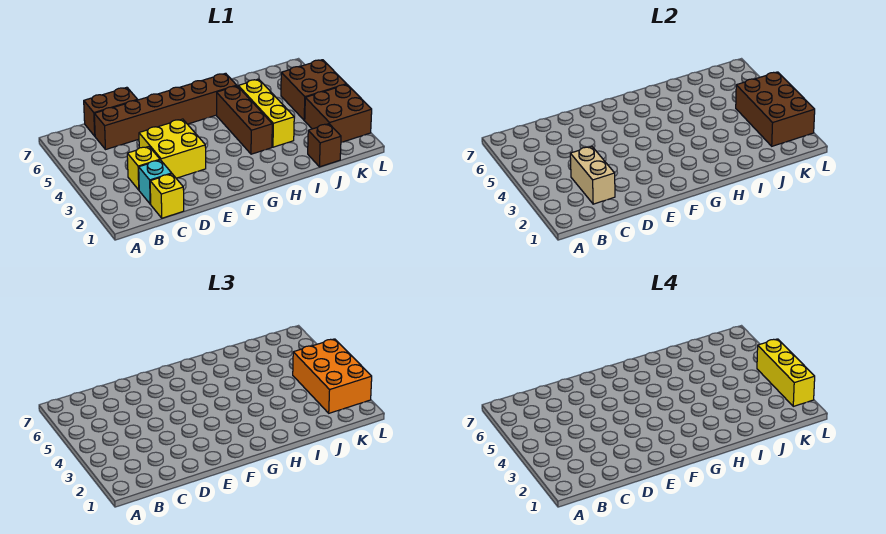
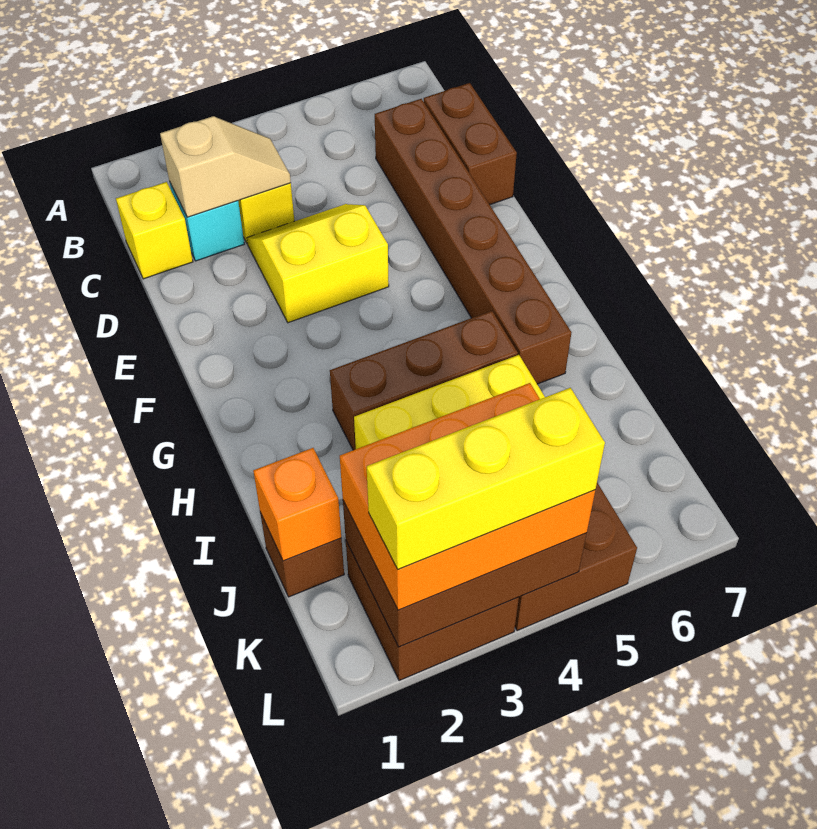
tan 1x2 brick [570,147,615,204] -> tan 1x2 slope [160,116,291,217]
yellow 2x2 brick [139,119,206,178] -> yellow 2x2 slope [247,204,389,323]
none -> orange 1x1 brick [253,448,341,561]

